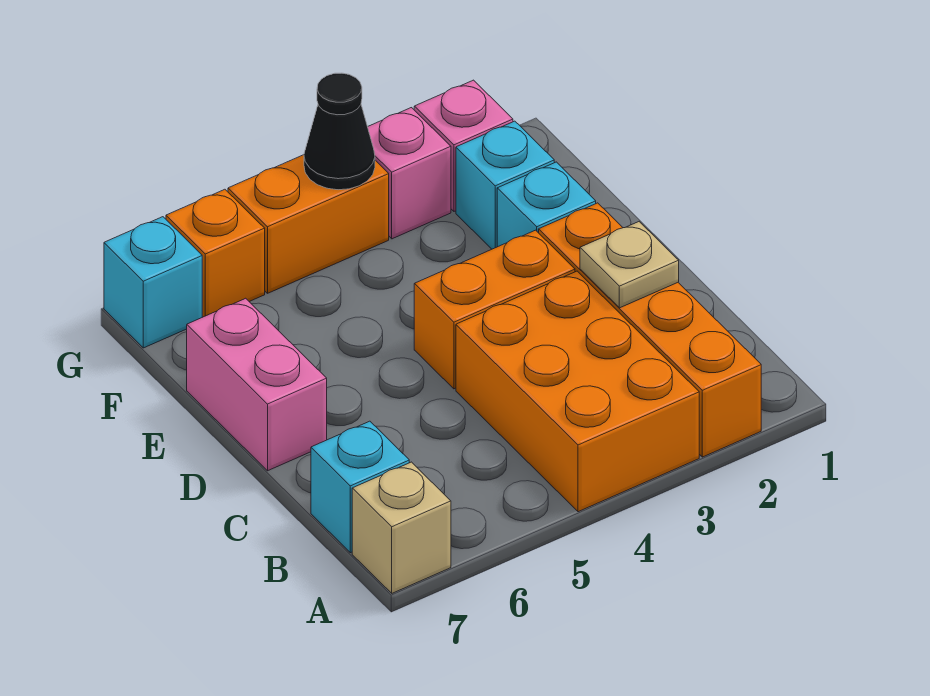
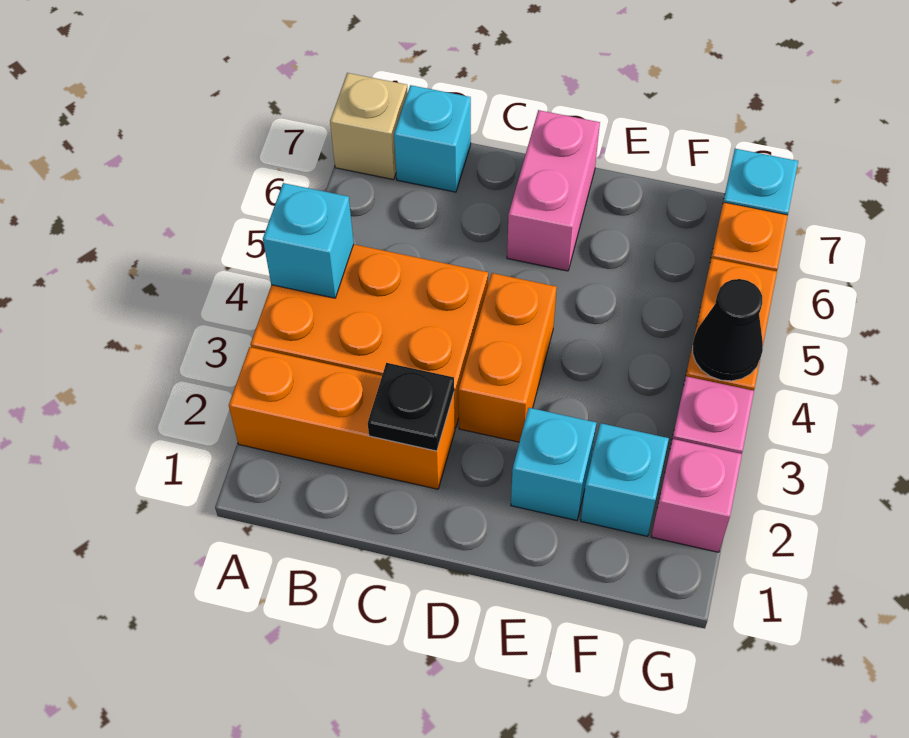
orange 1x4 brick [539,203,761,457] -> orange 1x3 brick [229,347,455,489]
none -> cyan 1x1 brick [263,183,354,298]
tan 1x1 plate [580,222,679,308] -> black 1x1 plate [368,363,454,451]
pink 1x2 brick [187,298,327,471] -> pink 1x2 brick turned to [507,110,600,271]

